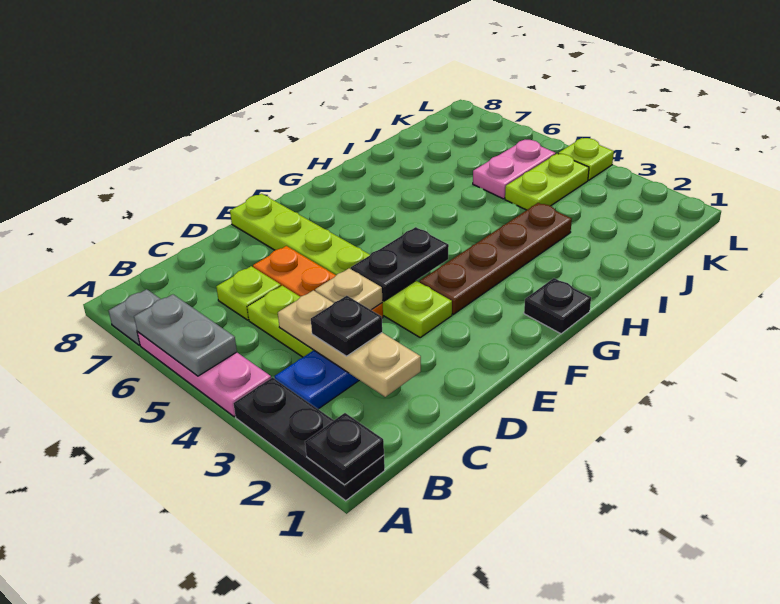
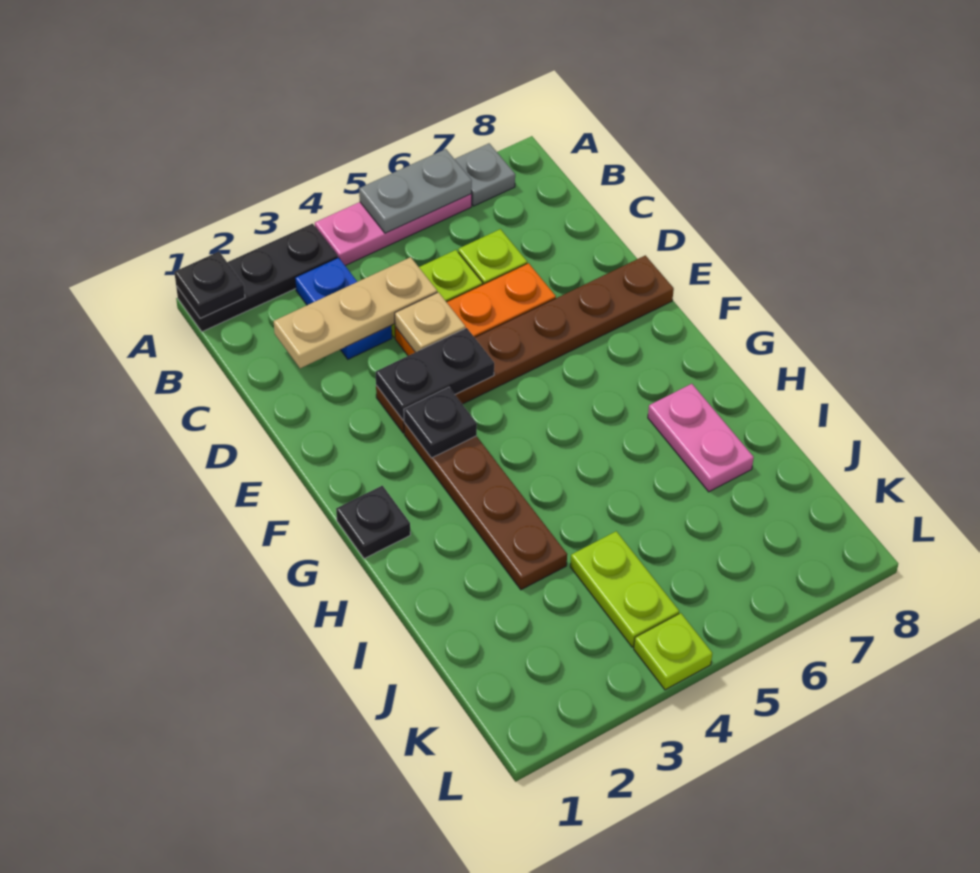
black 1x1 plate [311,296,382,356] -> black 1x1 plate moved to [404,387,477,458]
lime 1x6 plate [230,194,452,337] -> brown 1x6 plate [376,255,674,433]
black 1x2 plate [351,227,449,301] -> black 1x2 plate turned to [376,328,494,420]
pink 1x2 plate [473,140,556,199] -> pink 1x2 plate moved to [648,384,754,492]

